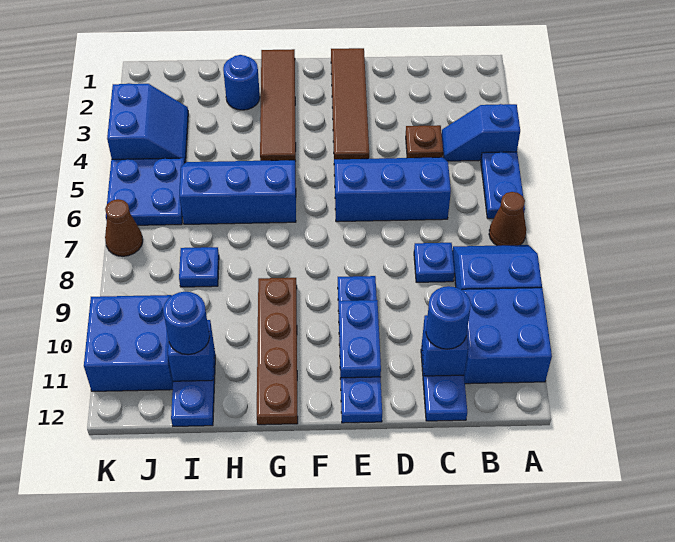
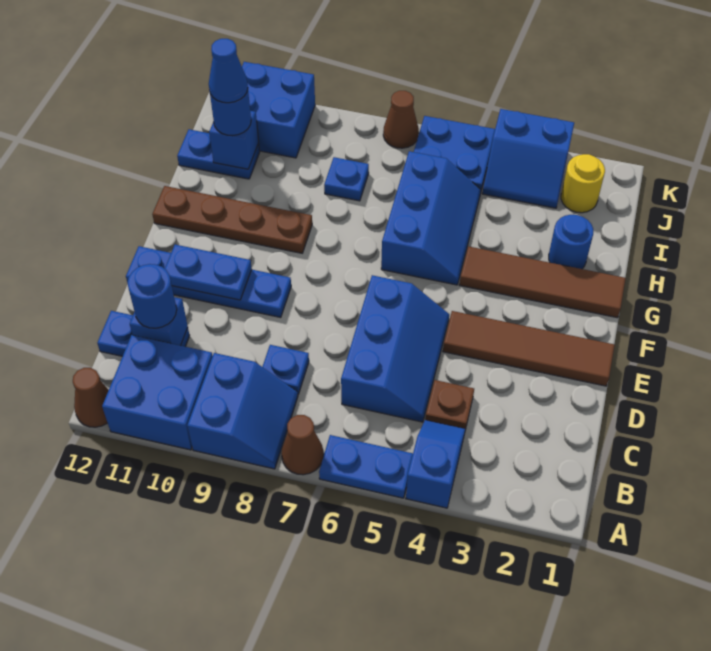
none -> brown 1x1 cone [73,368,109,427]
none -> blue 1x1 cone [209,39,248,103]
none -> yellow 1x1 round brick [561,154,605,213]

